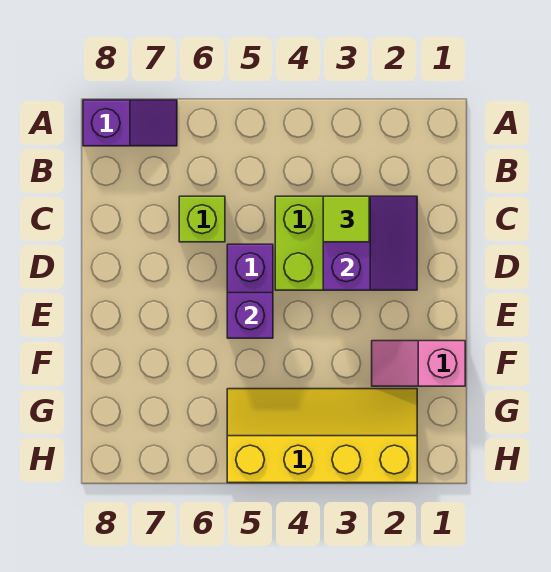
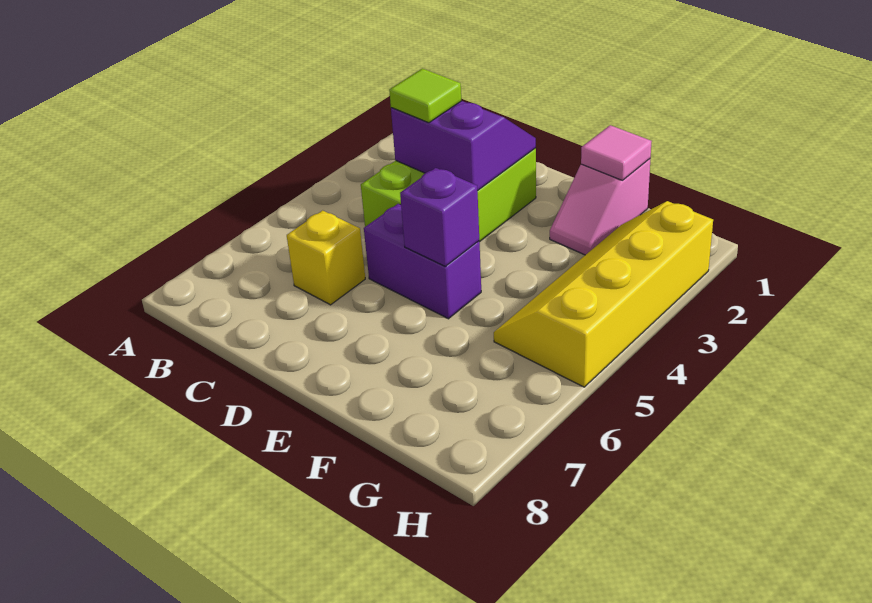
purple 1x2 slope [83,100,177,146] -> none
lime 1x1 brick [179,196,225,242] -> yellow 1x1 brick [287,210,365,305]
none -> pink 1x1 tile [581,125,652,180]

